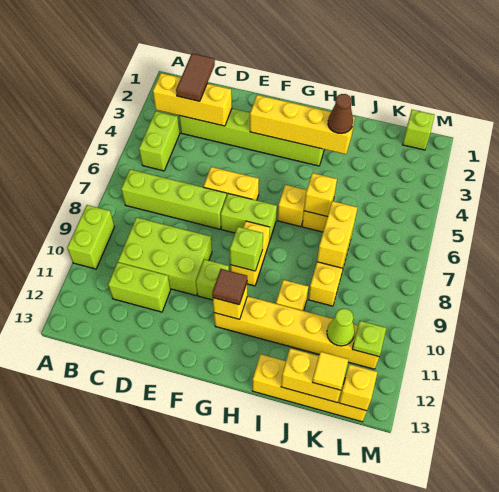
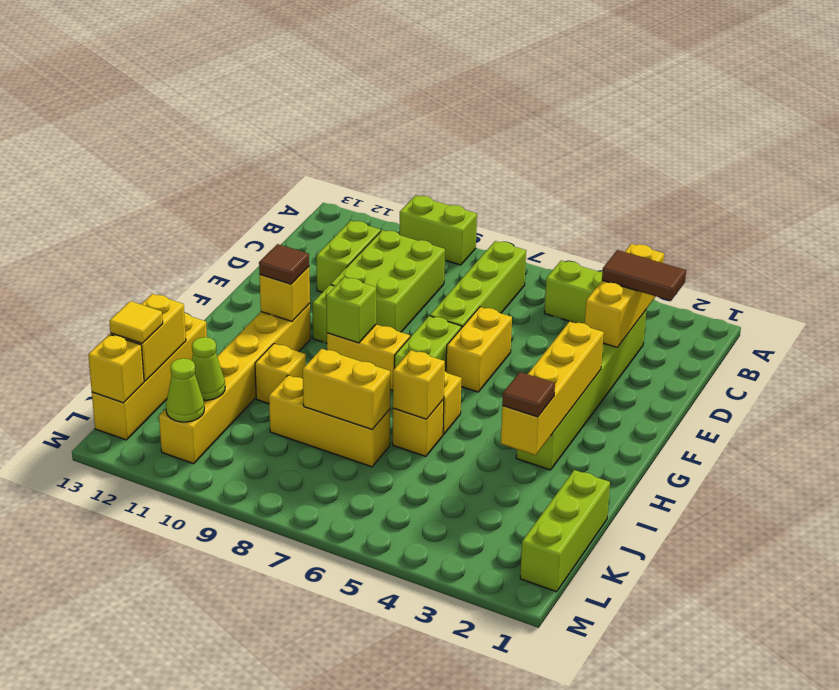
brown 1x1 cone [328,94,353,133] -> brown 1x1 tile [502,372,555,417]
lime 1x1 brick [403,110,435,150] -> lime 1x3 brick [520,470,610,592]
lime 1x1 plate [352,321,386,357] -> lime 1x1 cone [166,358,204,422]

